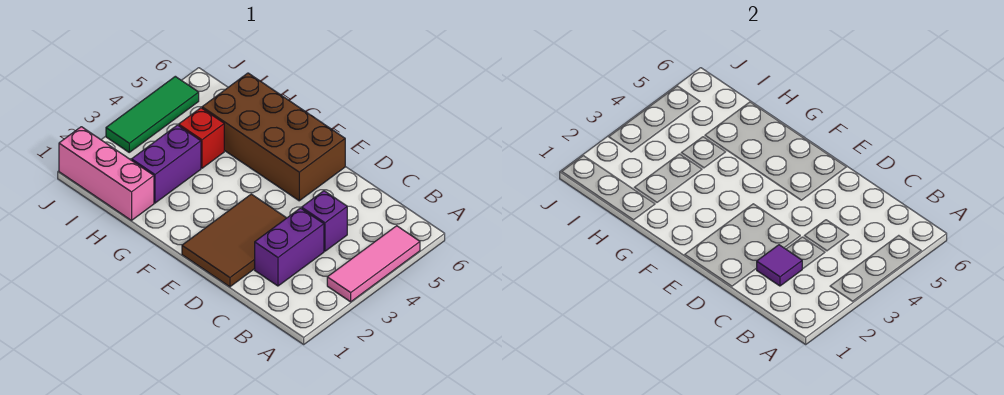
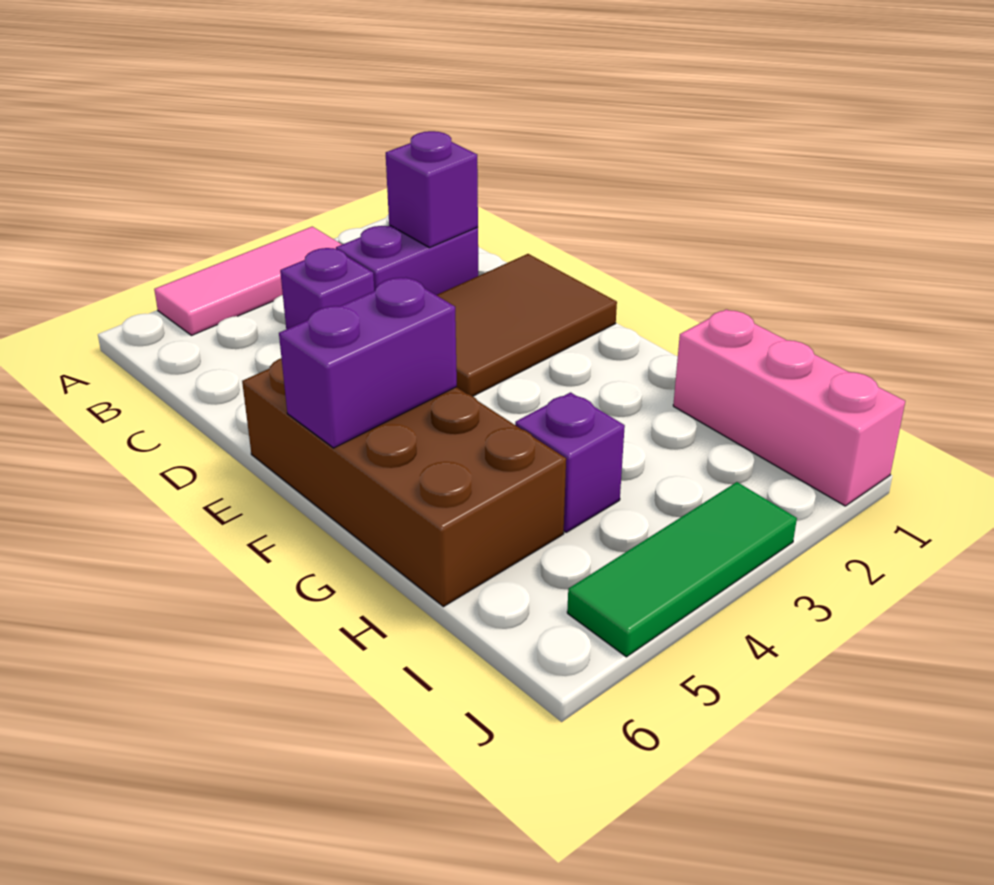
purple 1x1 tile [757,245,802,286] -> purple 1x1 brick [386,131,478,248]
purple 1x2 brick [132,125,201,203] -> purple 1x2 brick moved to [279,278,457,448]
red 1x1 brick [179,108,224,168] -> purple 1x1 brick [515,392,625,532]

